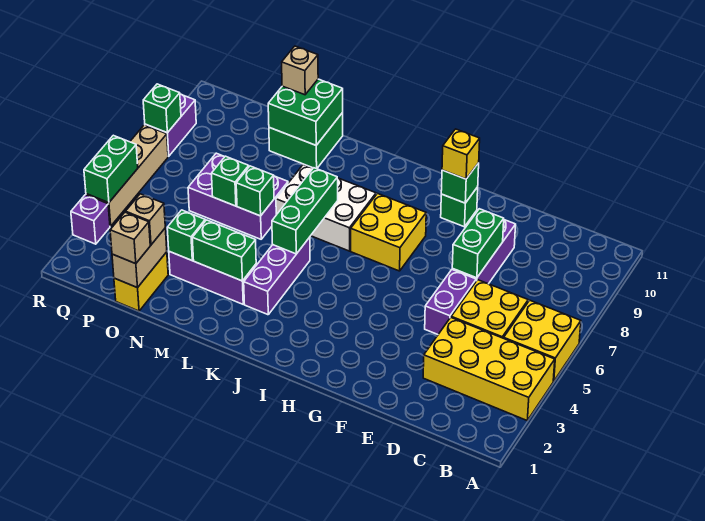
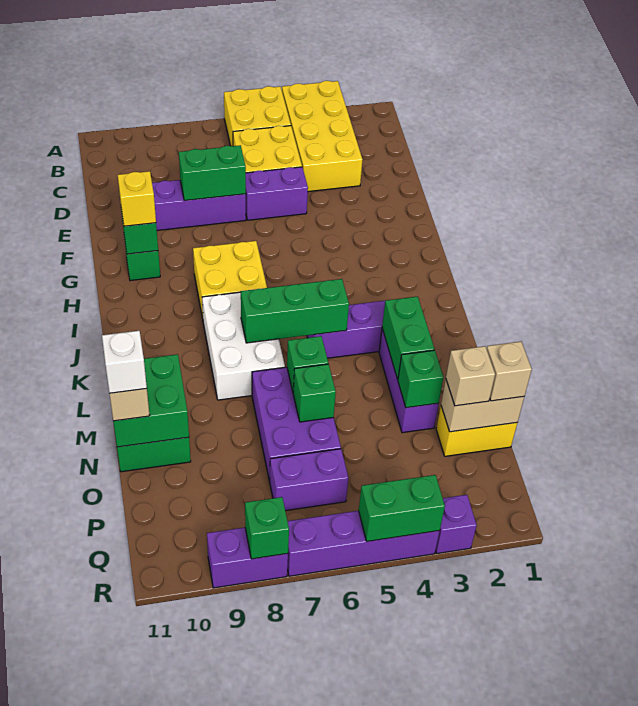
none -> white 1x1 brick [102,331,147,393]
none -> purple 1x2 brick [270,449,348,511]
tan 1x4 brick [86,125,168,226] -> purple 1x4 brick [287,511,440,576]

